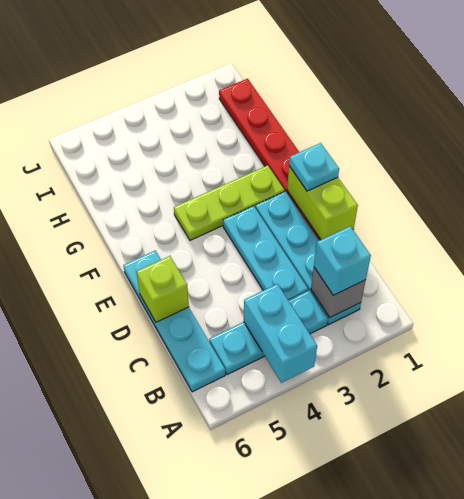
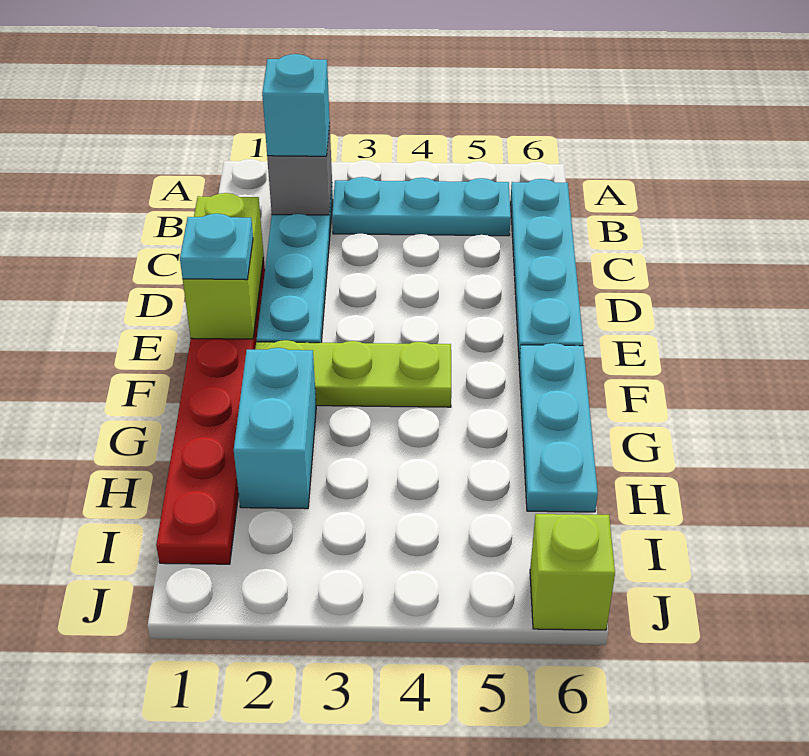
cyan 1x2 brick [244,284,317,383] -> cyan 1x2 brick moved to [234,348,316,509]
cyan 1x3 plate [223,206,308,300] -> cyan 1x3 plate moved to [519,343,598,512]
lime 1x1 brick [136,256,189,322] -> lime 1x1 brick moved to [530,514,615,630]

